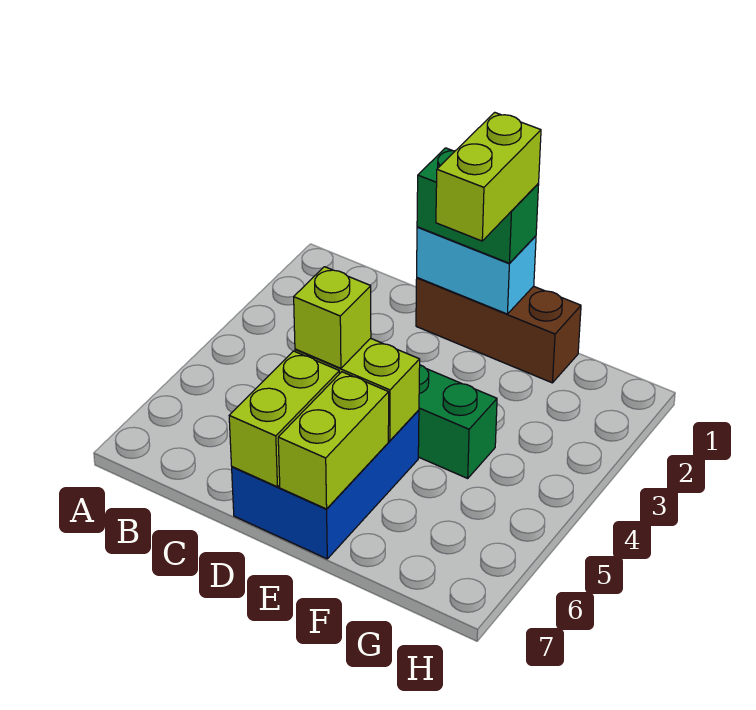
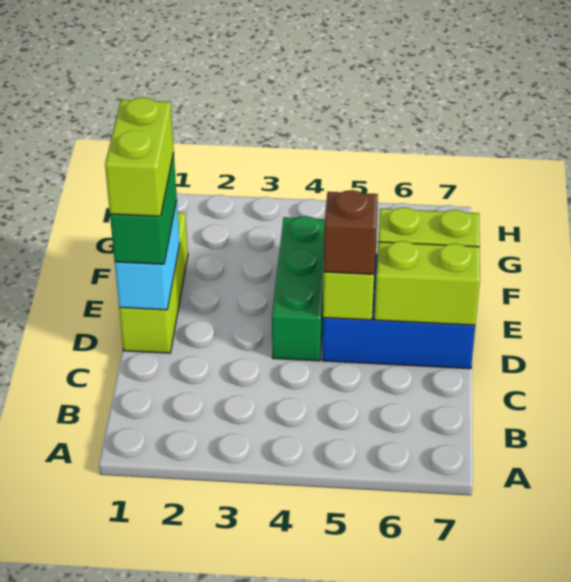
brown 1x3 brick [416,278,581,383] -> lime 1x3 brick [119,212,188,353]
lime 1x1 brick [294,267,371,368] -> brown 1x1 brick [324,190,378,274]
lime 1x2 brick [436,112,541,241] -> lime 1x2 brick turned to [105,97,174,216]

